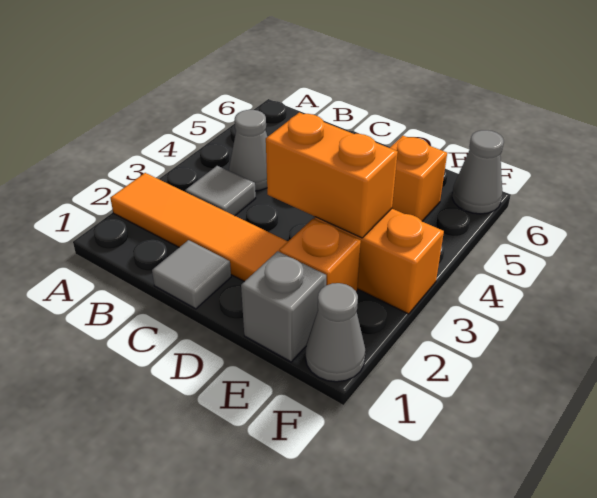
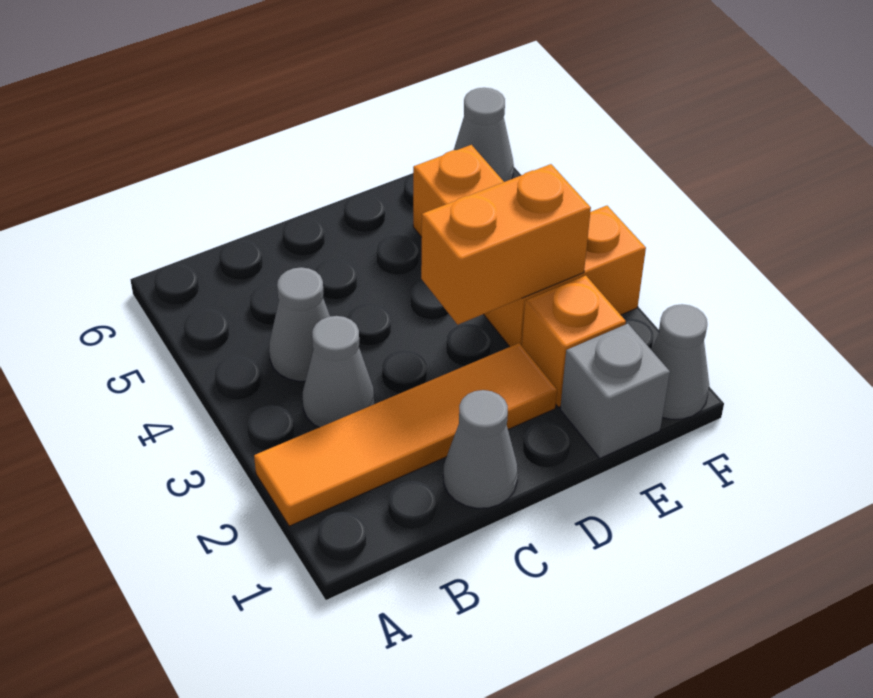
grey 1x1 tile [185,166,256,216] -> grey 1x1 cone [303,316,374,427]
grey 1x1 tile [152,240,231,309] -> grey 1x1 cone [443,390,518,508]

